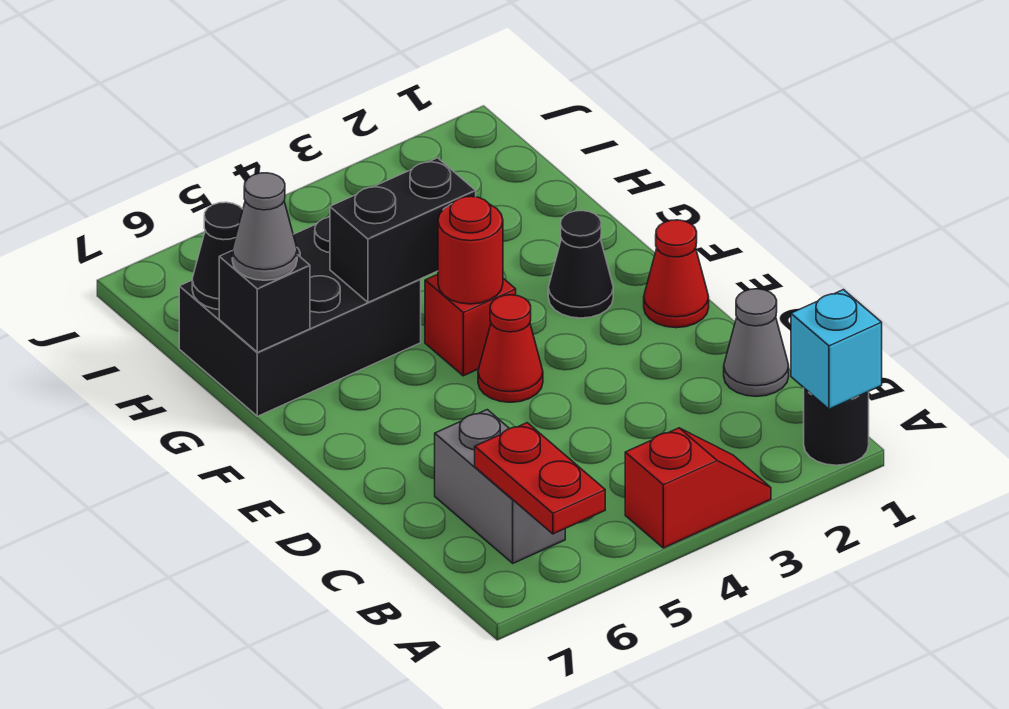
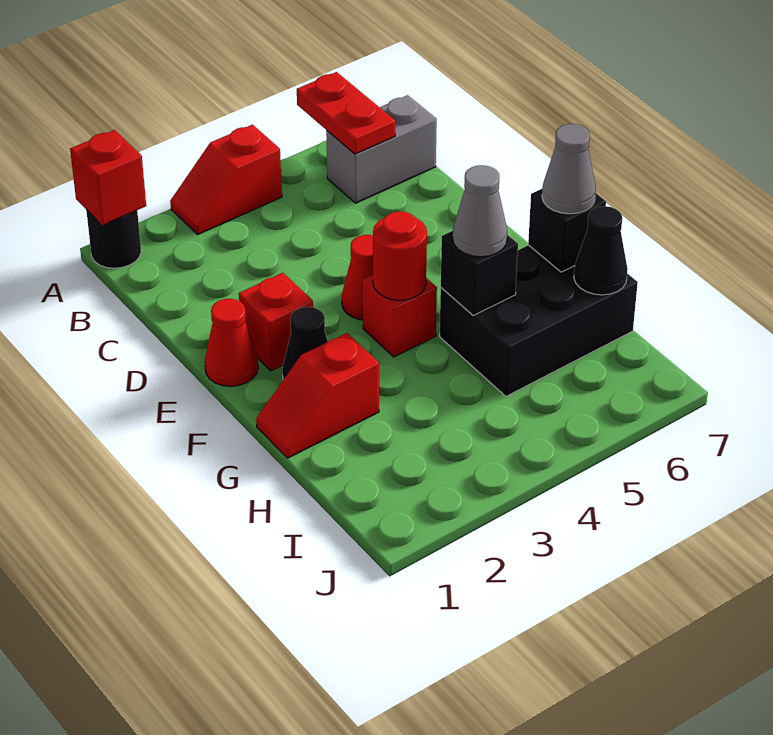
cyan 1x1 brick [791,290,882,409] -> red 1x1 brick [70,130,146,225]
grey 1x2 brick [435,410,565,563] -> grey 1x2 brick turned to [326,95,437,203]
grey 1x1 cone [724,289,789,396] -> grey 1x1 cone moved to [453,165,507,257]
none -> red 1x1 brick [239,273,313,371]
none -> red 1x2 slope [256,333,379,458]
black 1x2 brick [330,158,476,302] -> black 1x1 brick [441,231,518,316]

